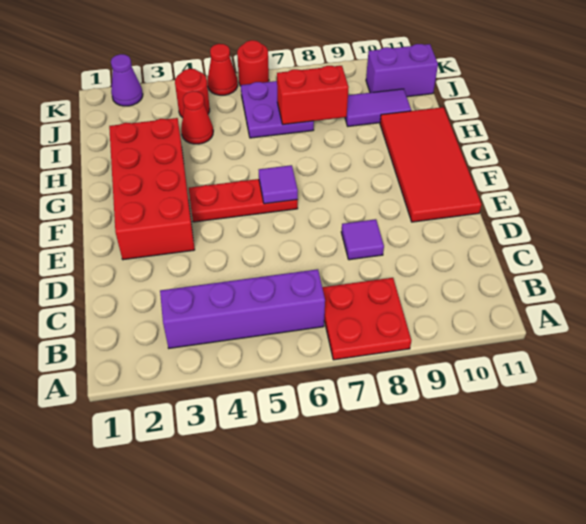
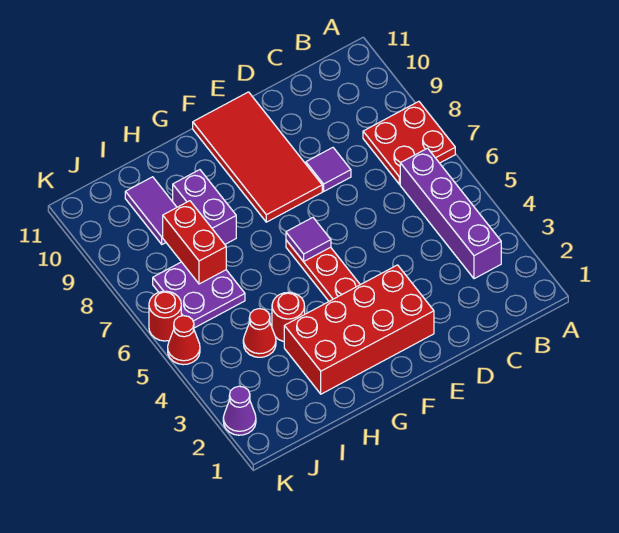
red 2x4 tile [380,107,482,222] -> red 2x4 tile turned to [193,92,322,222]
red 1x1 round brick [175,69,210,118] -> red 1x1 round brick moved to [272,292,305,341]
purple 1x2 brick [366,44,438,97] -> purple 1x2 brick moved to [173,170,236,244]

